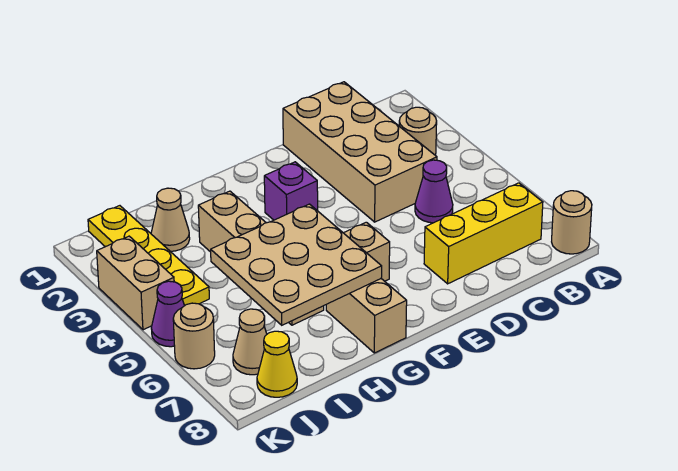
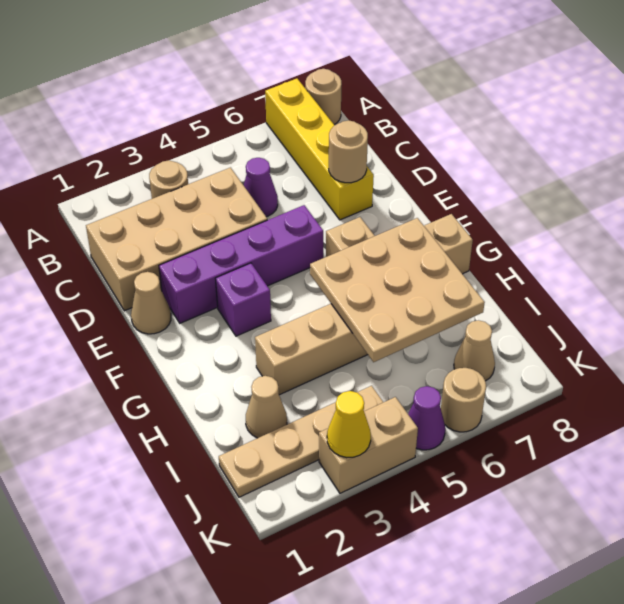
yellow 1x3 brick [424,183,543,284] -> yellow 1x4 brick [265,79,374,220]
none -> tan 1x1 round brick [329,120,368,183]
none -> tan 1x1 cone [131,272,171,334]
none -> purple 1x4 brick [159,205,323,323]
yellow 1x4 plate [88,206,209,306] -> tan 1x4 plate [219,386,383,497]
yellow 1x1 cone [257,331,297,397] -> yellow 1x1 cone moved to [327,391,371,458]

